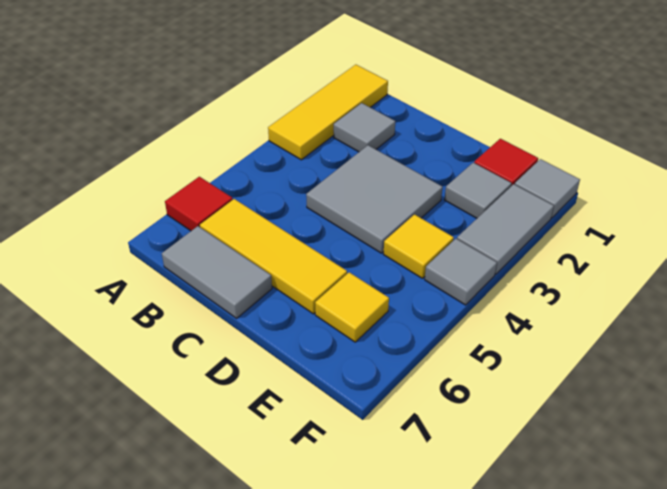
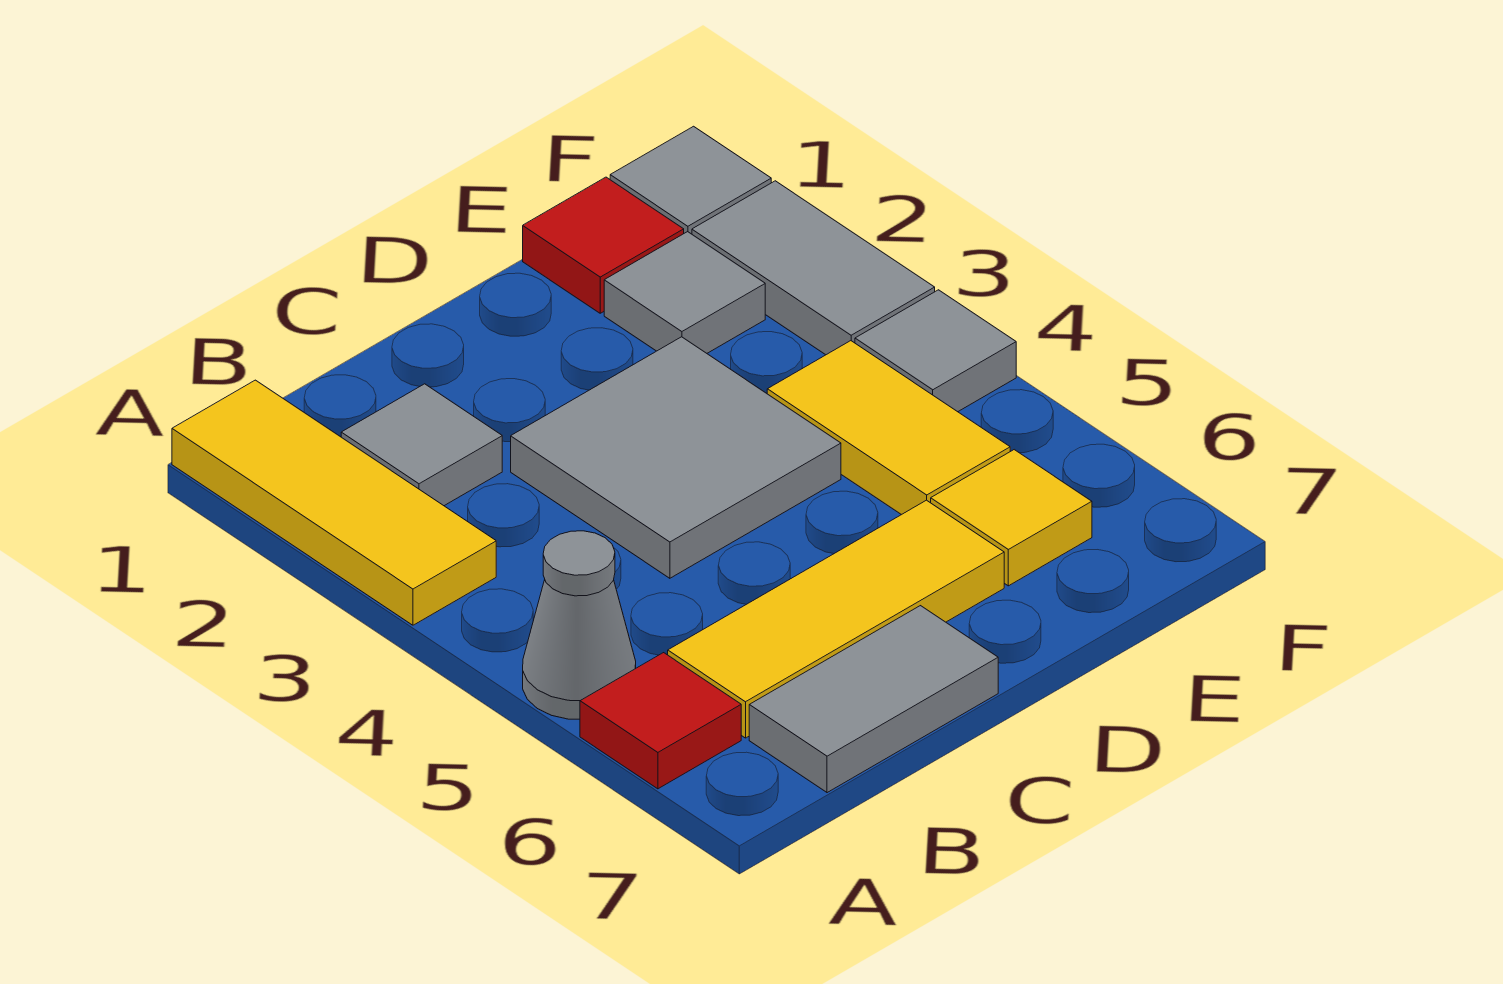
none -> grey 1x1 cone [523,531,636,719]
yellow 1x1 tile [383,215,454,278] -> yellow 1x2 tile [767,341,1010,515]

